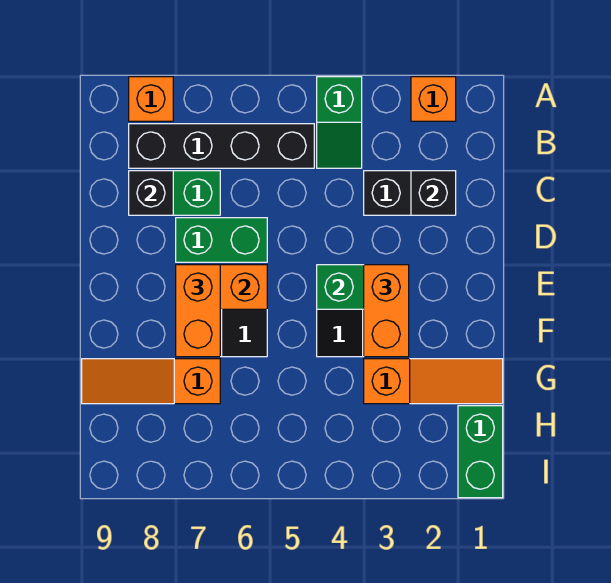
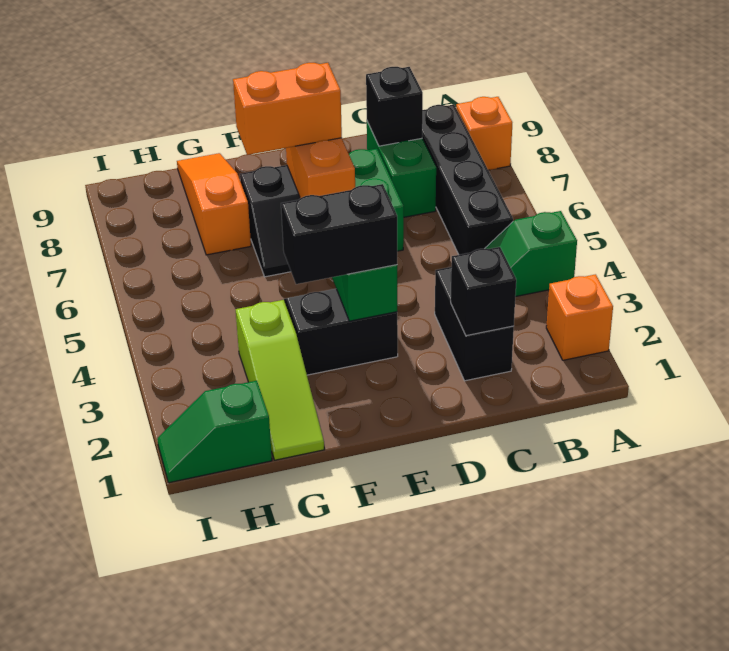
orange 1x2 brick [364,265,409,357] -> black 1x2 brick [281,184,397,284]
orange 1x3 slope [364,359,503,404] -> lime 1x3 slope [236,300,324,460]
green 1x2 brick [458,406,503,498] -> green 1x2 slope [157,381,272,483]

